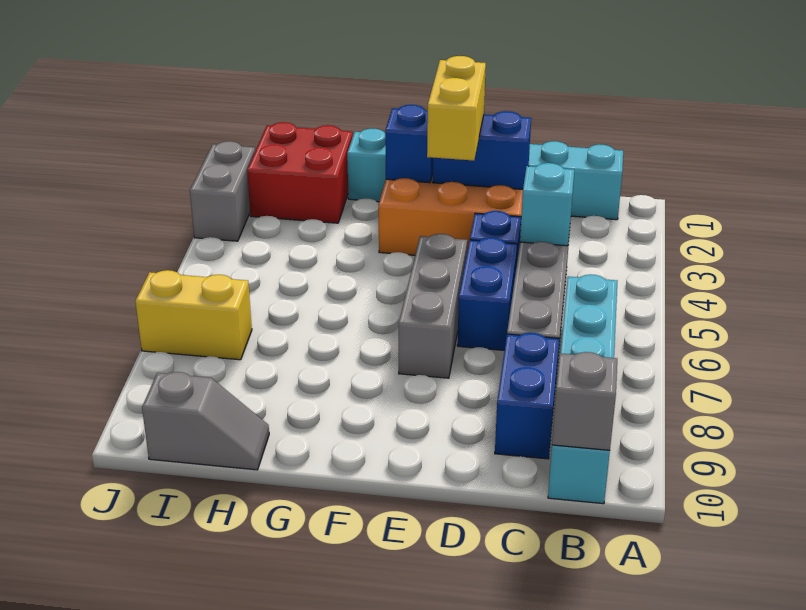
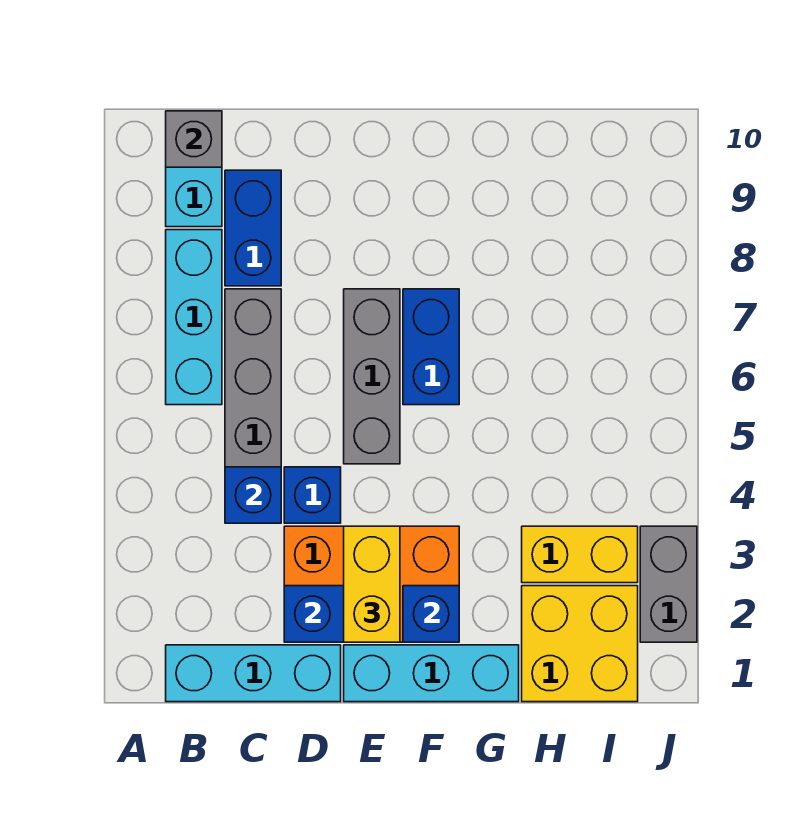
cyan 1x1 brick [520,163,574,246] -> blue 1x1 brick [225,467,281,523]
blue 1x2 brick [457,238,517,350] -> blue 1x2 brick moved to [403,289,459,405]
red 2x2 brick [247,122,353,223] -> yellow 2x2 brick [522,586,638,702]
grey 1x2 slope [142,372,269,470] -> none
yellow 1x2 brick [135,270,252,360] -> yellow 1x2 brick moved to [522,526,638,583]

